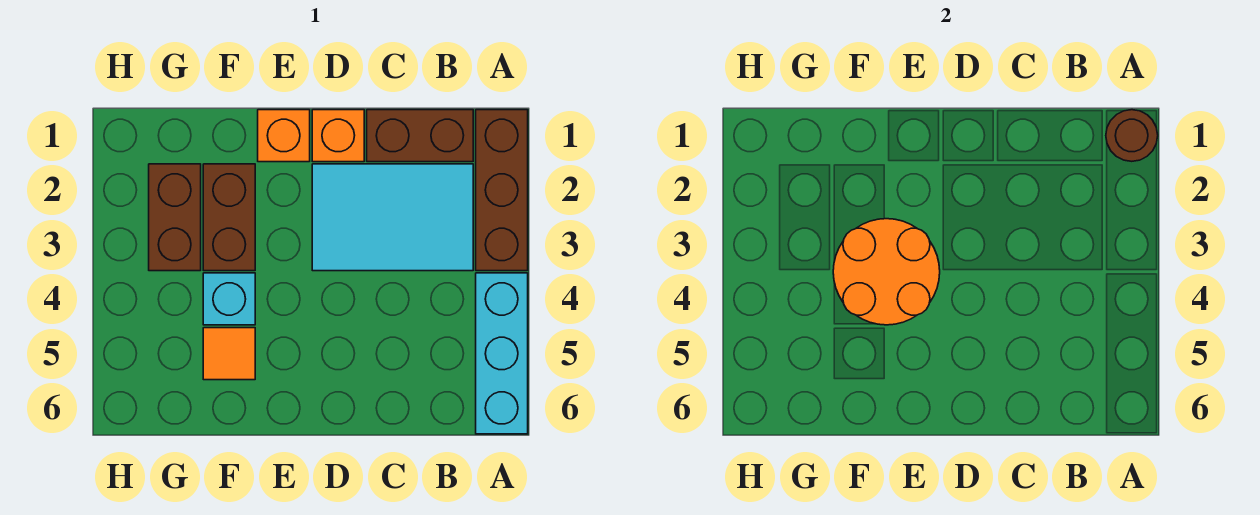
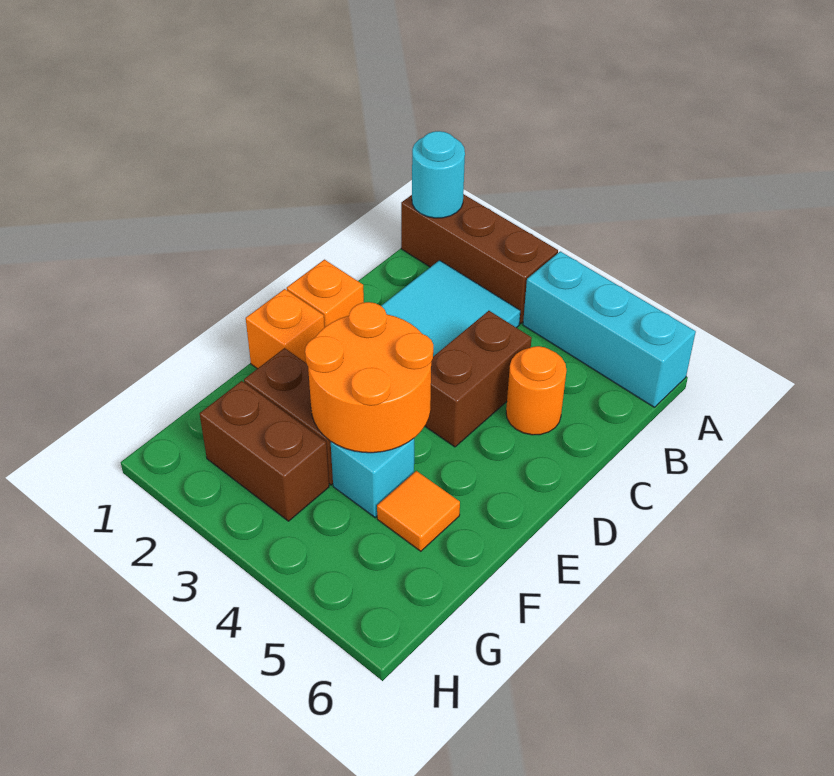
brown 1x1 round brick [1106,110,1158,161] -> cyan 1x1 round brick [412,131,465,218]
brown 1x2 brick [367,110,473,162] -> brown 1x2 brick moved to [425,311,532,447]
none -> orange 1x1 round brick [506,346,566,435]

